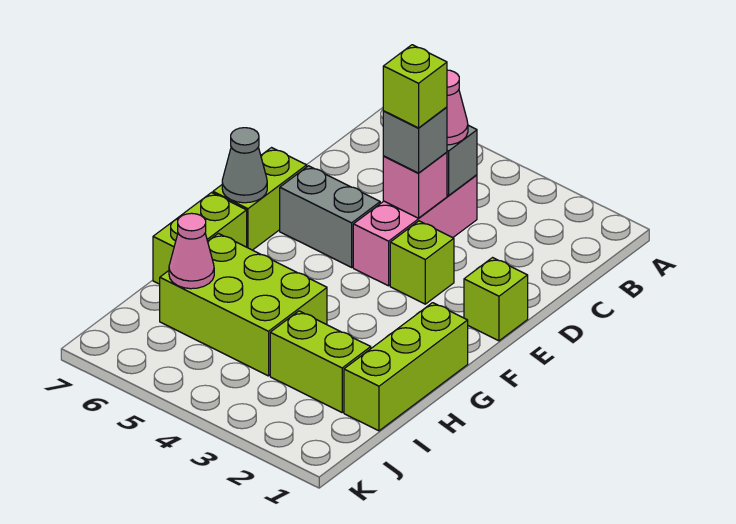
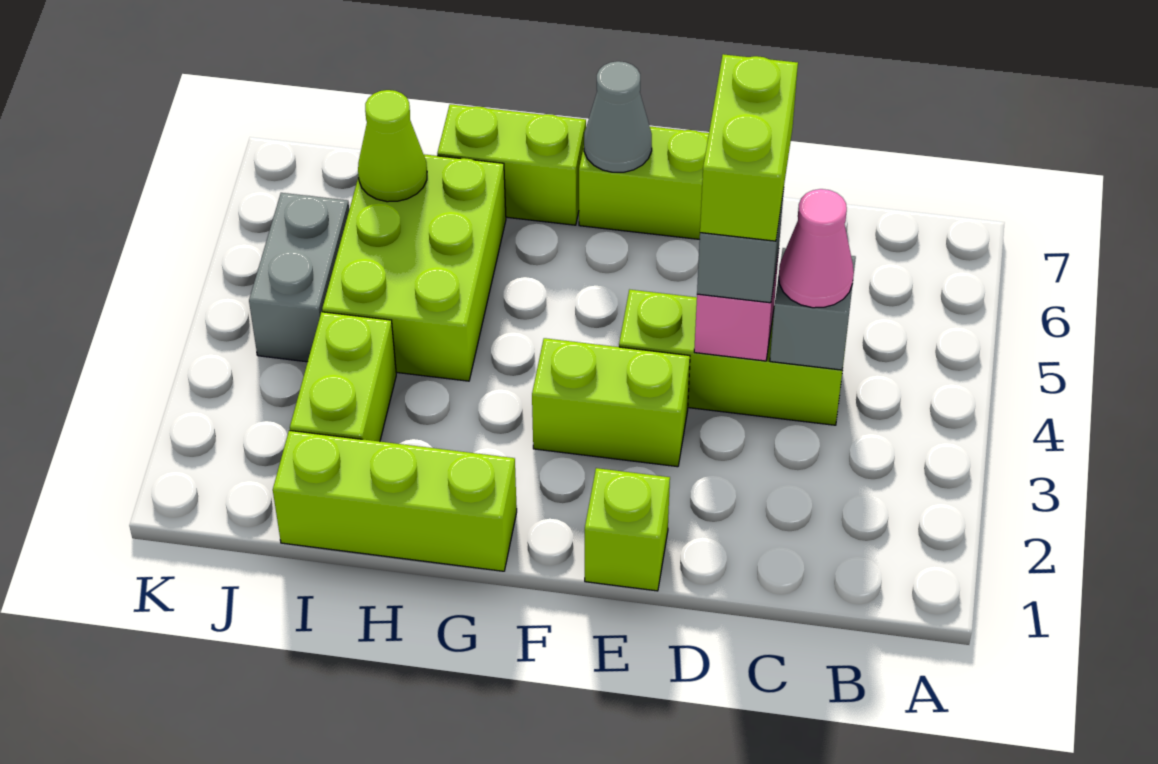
pink 1x3 brick [353,175,477,286] -> lime 1x3 brick [619,290,846,425]
lime 1x1 brick [383,45,447,128] -> lime 1x2 brick [700,54,798,241]
lime 1x1 brick [390,221,454,304] -> lime 1x2 brick [532,338,690,467]
grey 1x2 brick [280,166,380,267] -> grey 1x2 brick moved to [249,193,349,362]
pink 1x1 cone [169,213,214,289] -> lime 1x1 cone [358,90,427,202]

